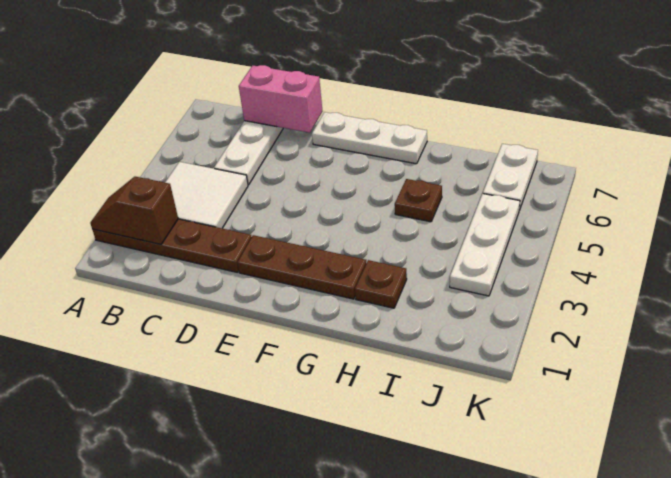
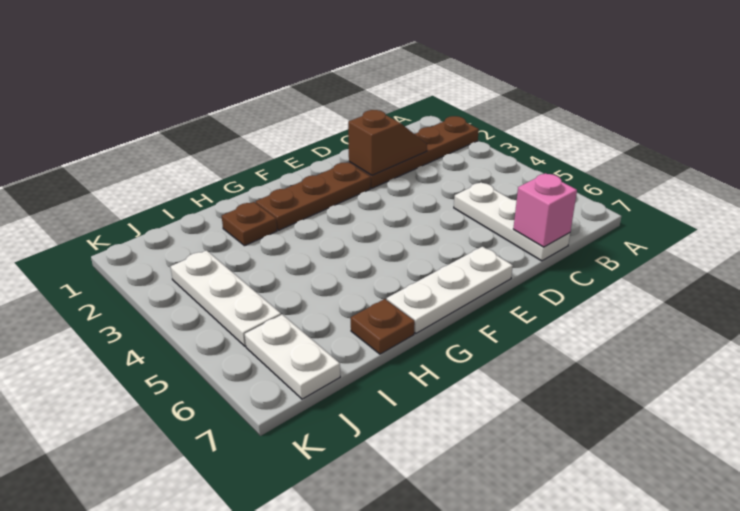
brown 1x2 slope [90,177,178,244] -> brown 1x2 slope moved to [348,110,427,175]
white 2x2 tile [165,162,248,228] -> none
pink 1x2 brick [239,65,323,133] -> pink 1x1 brick [513,173,577,247]
brown 1x1 plate [395,179,442,222] -> brown 1x1 plate moved to [351,299,415,354]

